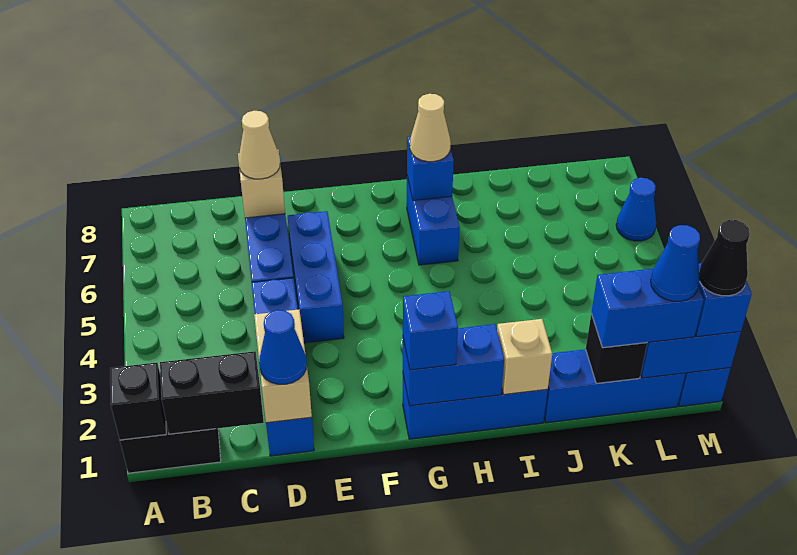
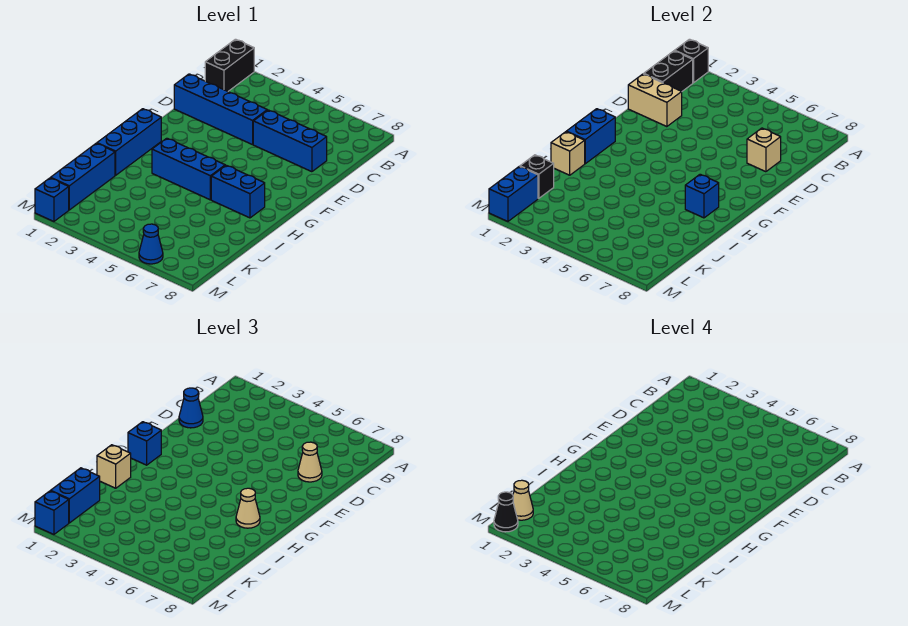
blue 1x3 brick [288,211,344,343] -> blue 1x3 brick moved to [152,138,225,200]
none -> tan 1x1 brick [97,445,131,488]
blue 1x1 cone [651,225,700,301] -> tan 1x1 cone [513,480,533,520]

